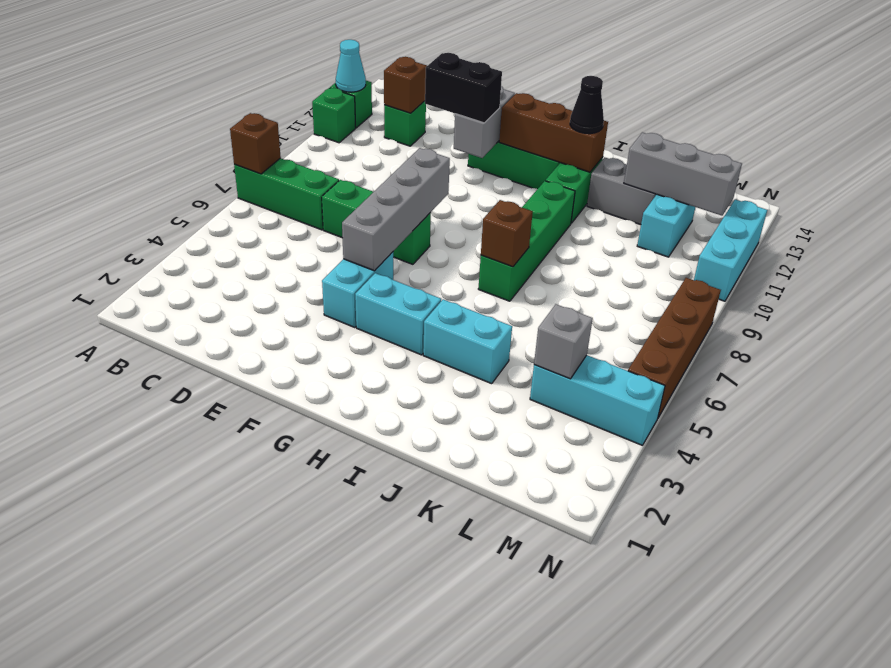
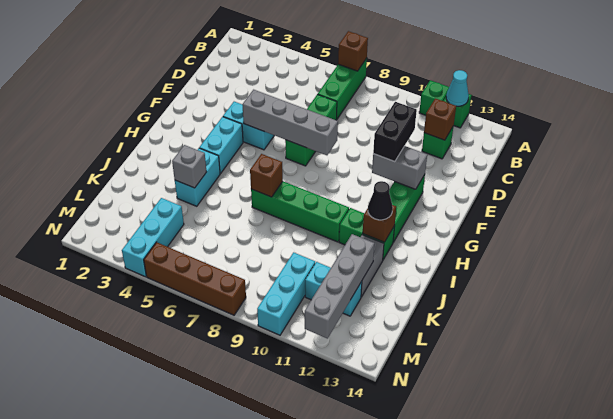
brown 1x3 brick [499,93,608,172] -> brown 1x1 brick [363,205,396,242]
grey 1x3 brick [624,132,742,216] -> grey 1x4 brick [305,234,374,339]
grey 1x1 brick [534,304,593,379] -> grey 1x1 brick moved to [172,145,206,188]
cyan 1x3 brick [694,199,767,301] -> cyan 1x3 brick turned to [257,252,315,335]

